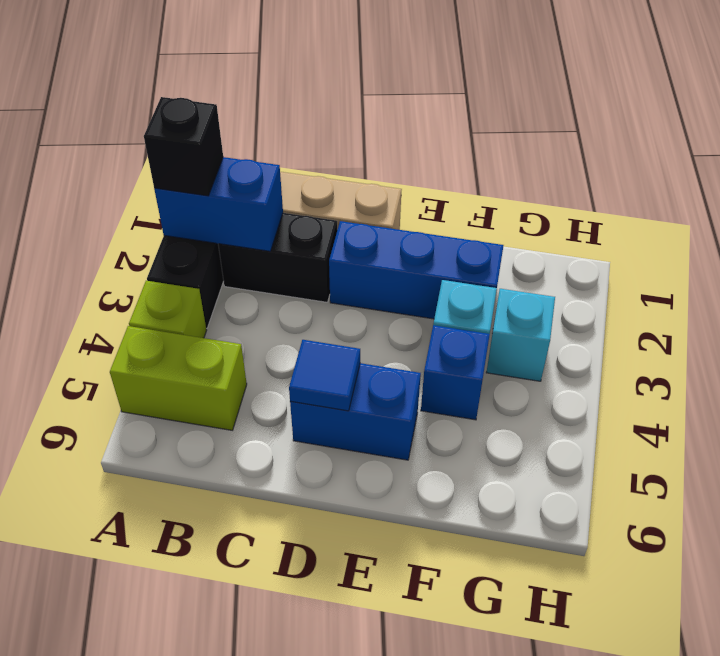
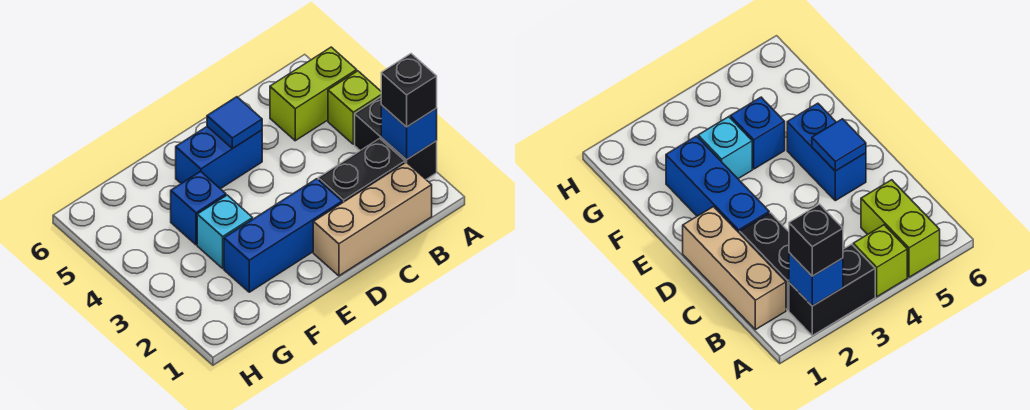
blue 1x2 brick [154,157,283,251] -> blue 1x1 brick [381,105,437,160]
cyan 1x1 brick [486,289,555,381] -> none

